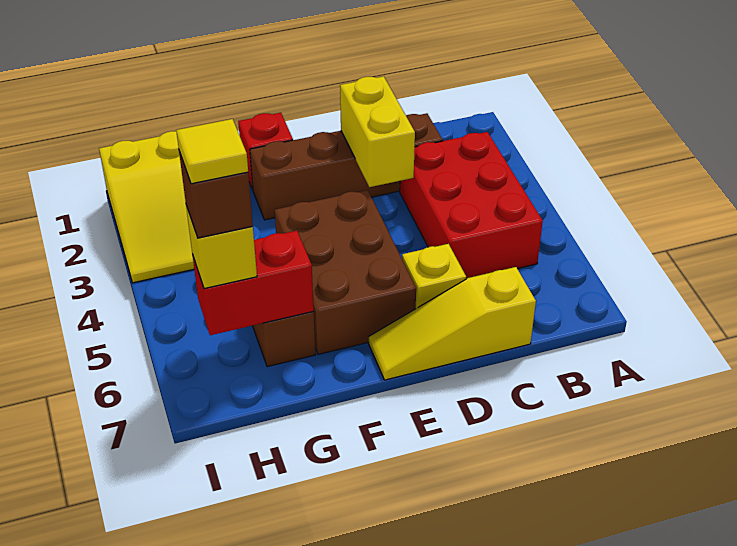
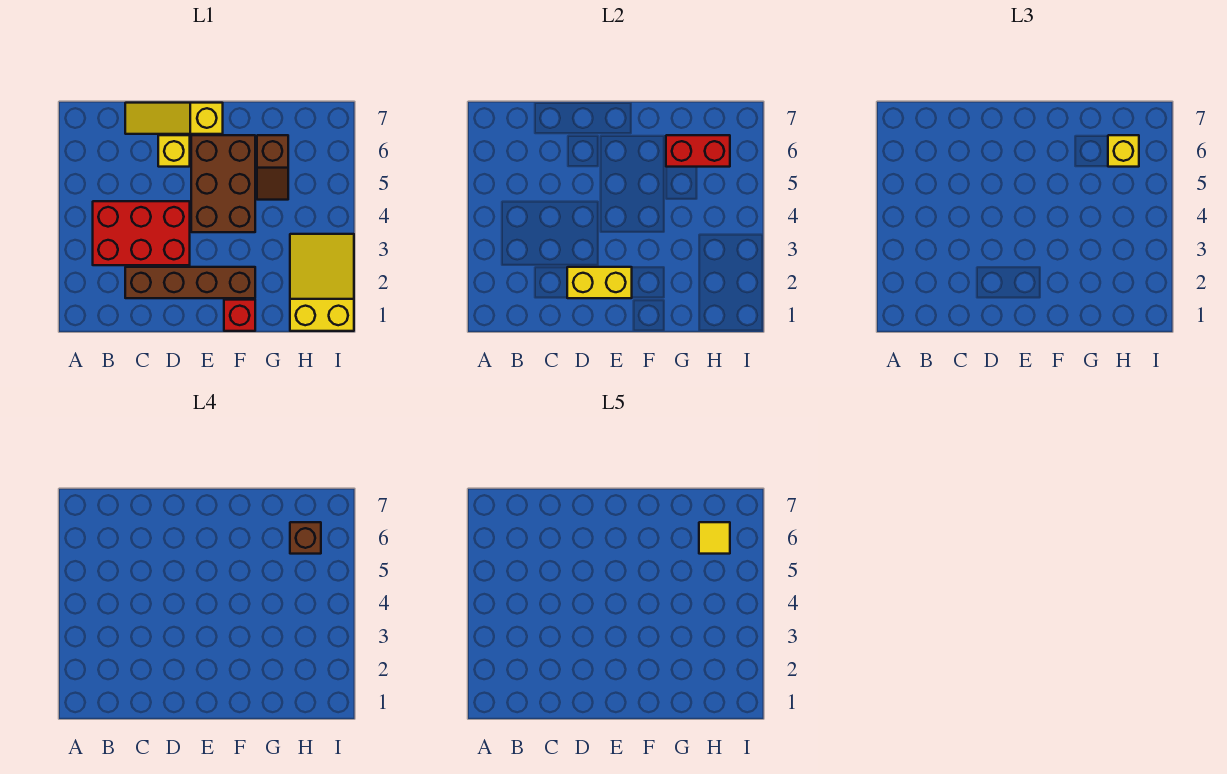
red 2x3 brick [400,132,543,279] -> red 2x3 brick turned to [93,201,190,265]
yellow 1x3 slope [369,267,536,380] -> yellow 1x3 slope turned to [125,103,223,134]
yellow 1x2 brick [340,76,415,187] -> yellow 1x2 brick turned to [567,267,632,298]

